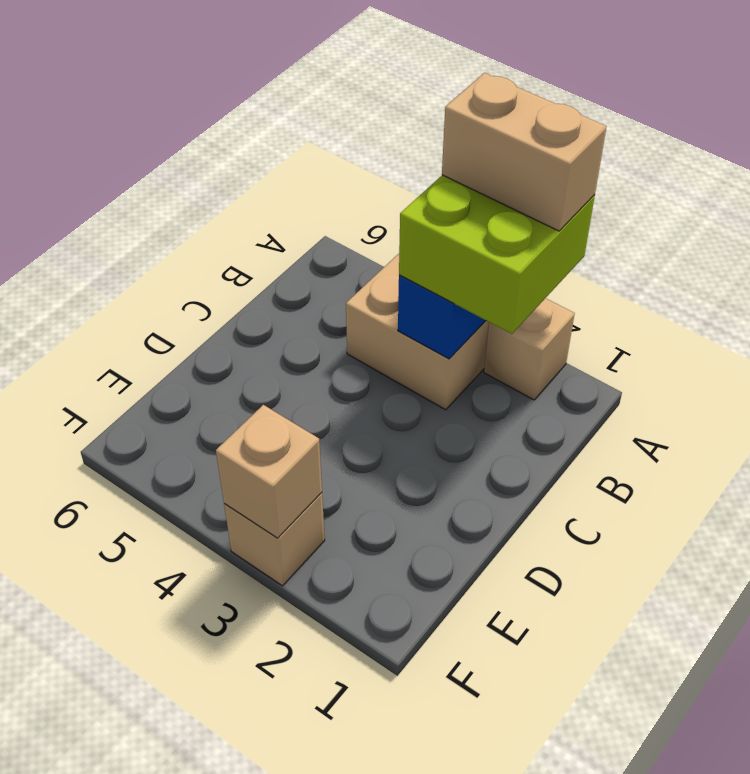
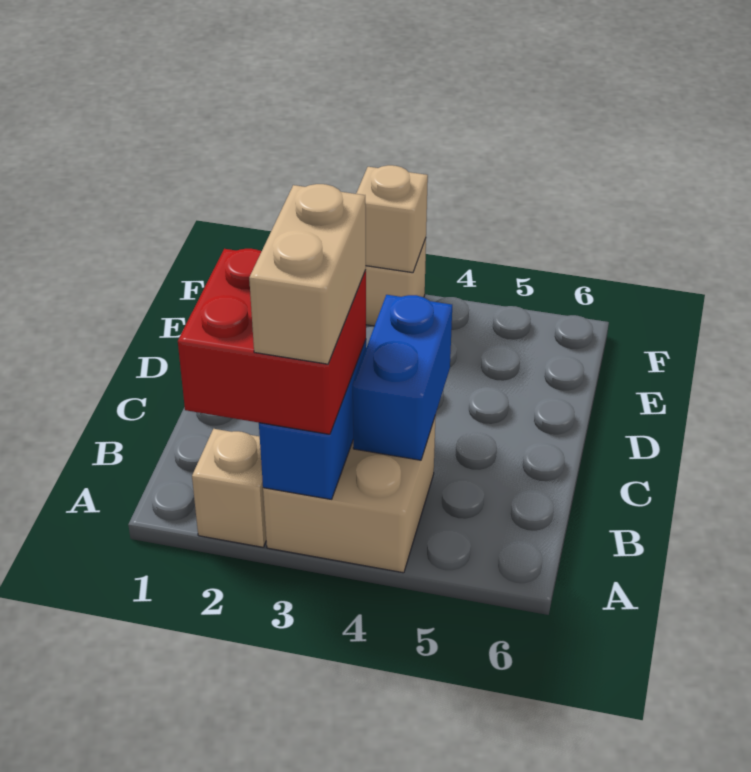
lime 2x2 brick [399,175,595,334] -> red 2x2 brick [178,249,366,434]
tan 1x2 brick [442,73,607,231] -> tan 1x2 brick turned to [249,184,366,364]
none -> blue 1x2 brick [353,295,452,460]

